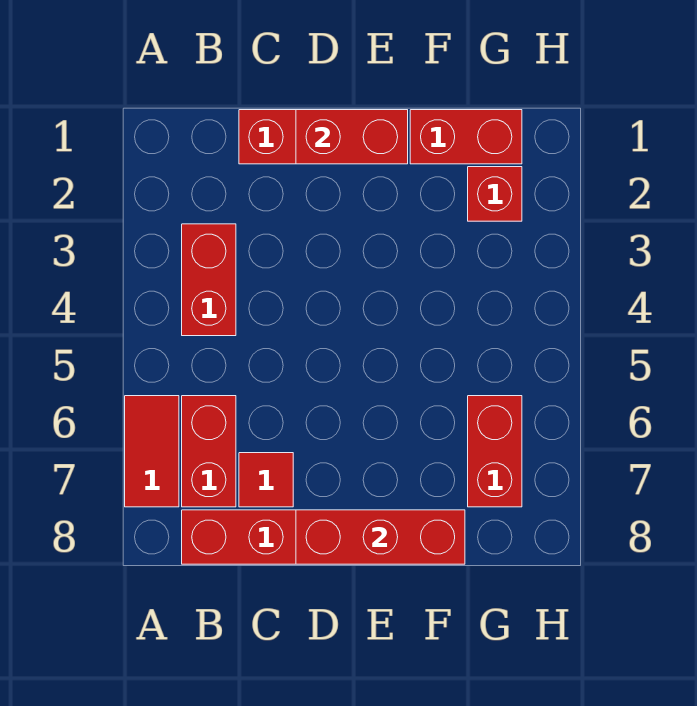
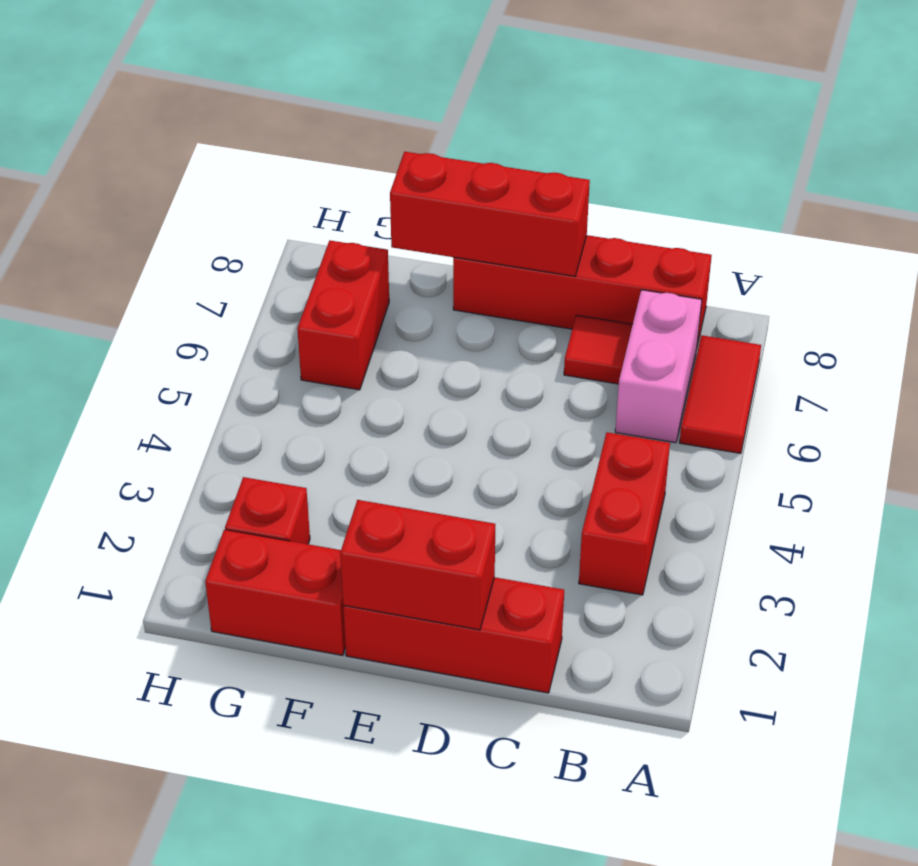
red 1x2 brick [182,396,236,507] -> pink 1x2 brick [615,290,702,443]

